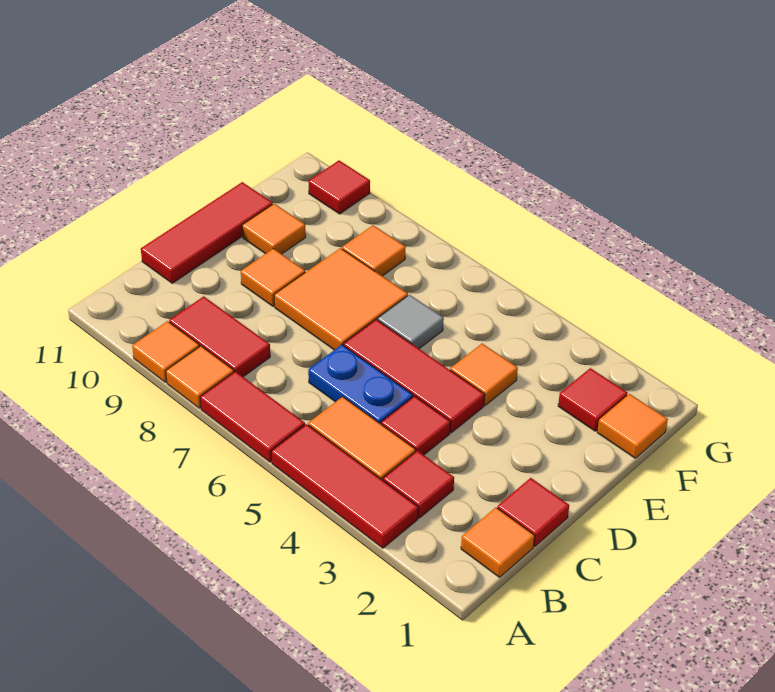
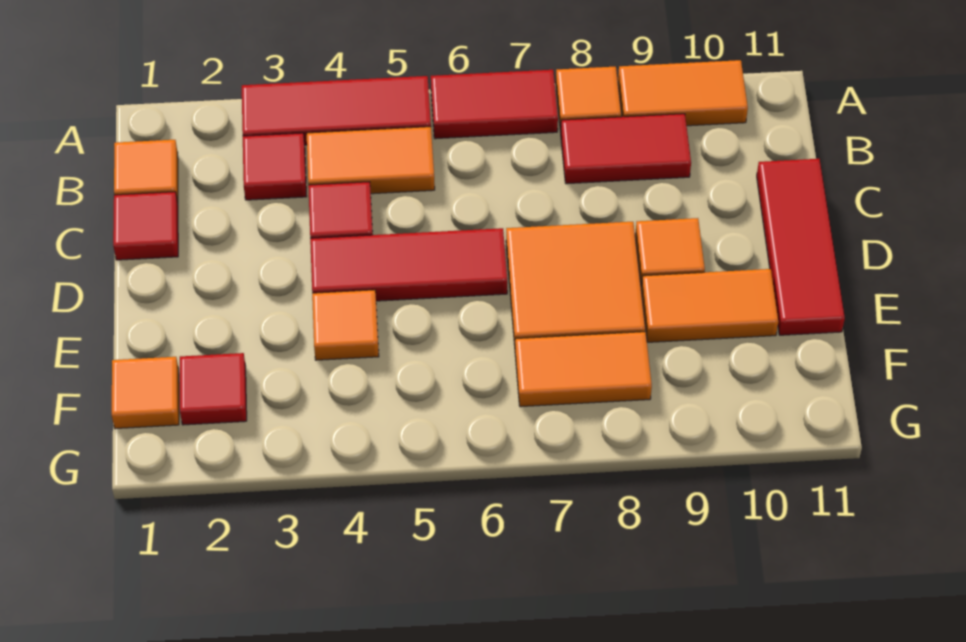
orange 1x1 tile [132,321,200,382] -> orange 1x2 tile [618,60,748,126]
blue 1x2 plate [308,345,413,424] -> none
grey 1x1 tile [378,295,444,349] -> none
orange 1x1 tile [242,204,306,254] -> orange 1x2 tile [641,269,778,342]
orange 1x1 tile [342,225,406,276] -> orange 1x2 tile [515,332,652,407]
red 1x1 tile [309,160,370,214] -> none

